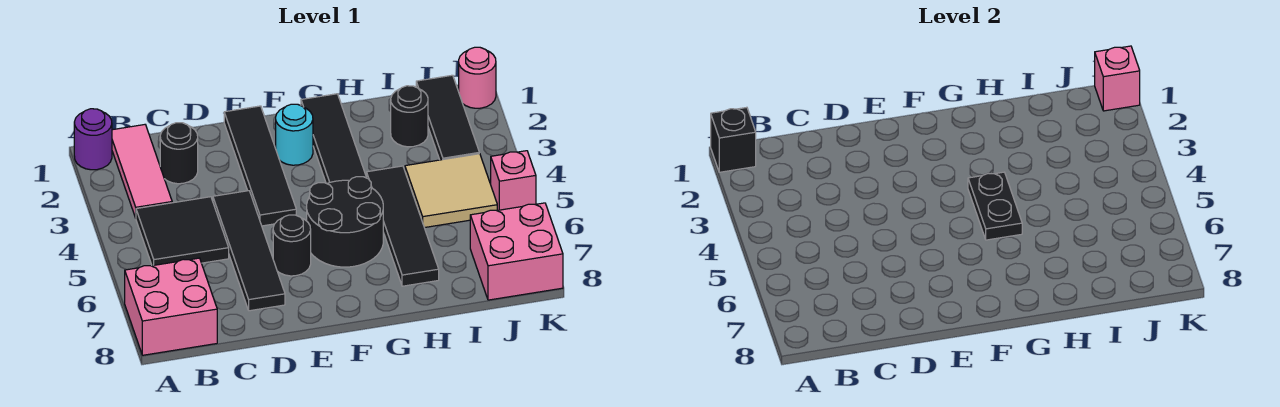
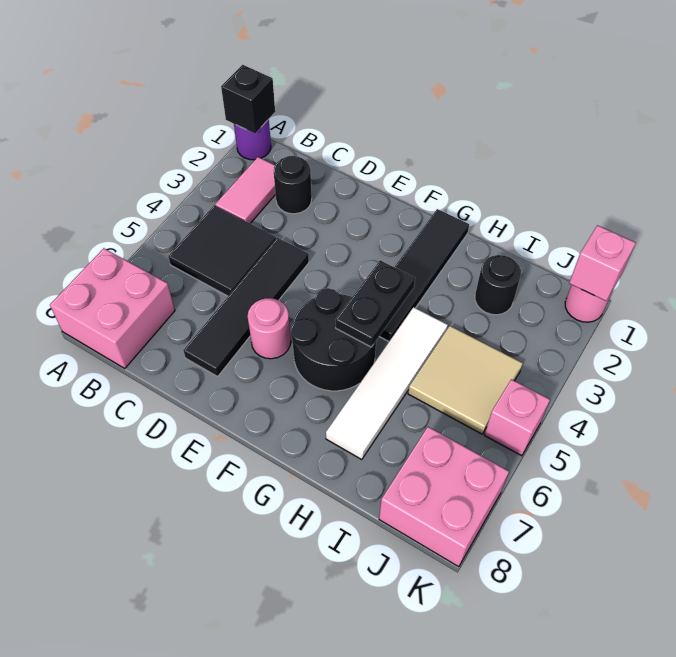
pink 1x3 tile [112,125,172,218] -> pink 1x2 tile [215,157,276,223]
black 1x4 tile [224,106,296,226] -> none
black 1x1 round brick [273,215,311,276] -> pink 1x1 round brick [247,298,291,359]
cyan 1x1 round brick [276,104,313,165] -> none
black 1x4 tile [367,166,439,286] -> white 1x4 tile [326,307,448,460]
black 1x3 tile [416,75,479,160] -> none

